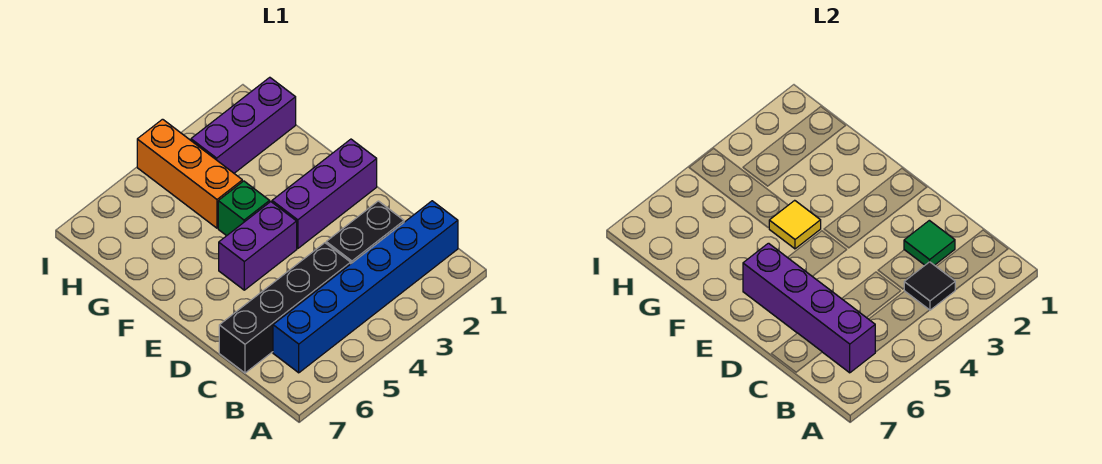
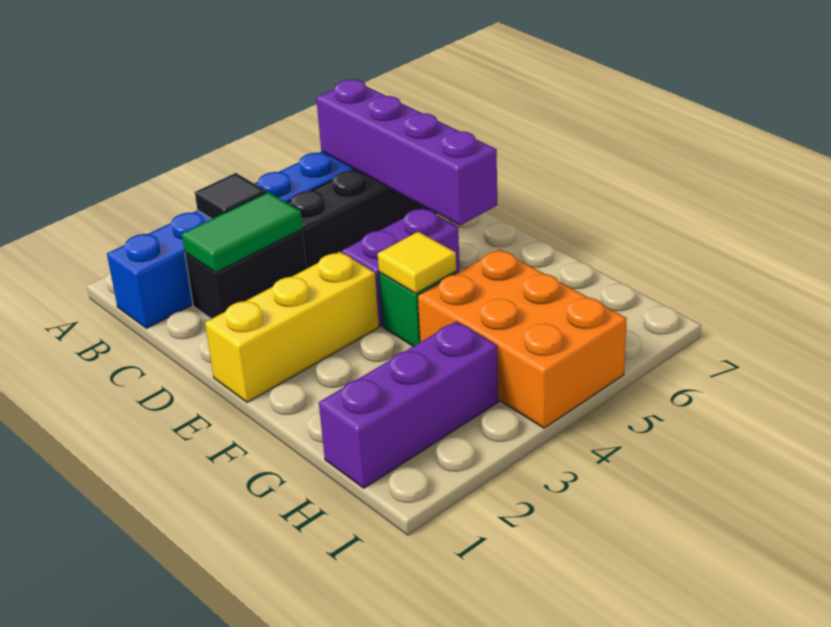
green 1x1 tile [904,220,955,265] -> green 1x2 tile [182,192,303,273]
purple 1x3 brick [272,139,377,249] -> yellow 1x3 brick [205,252,379,403]
orange 1x3 brick [137,119,242,228] -> orange 2x3 brick [418,250,627,428]

